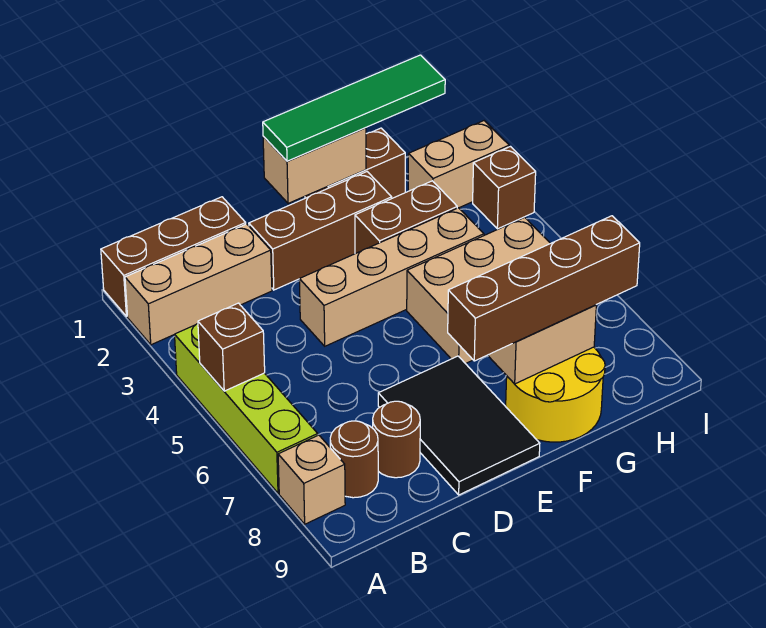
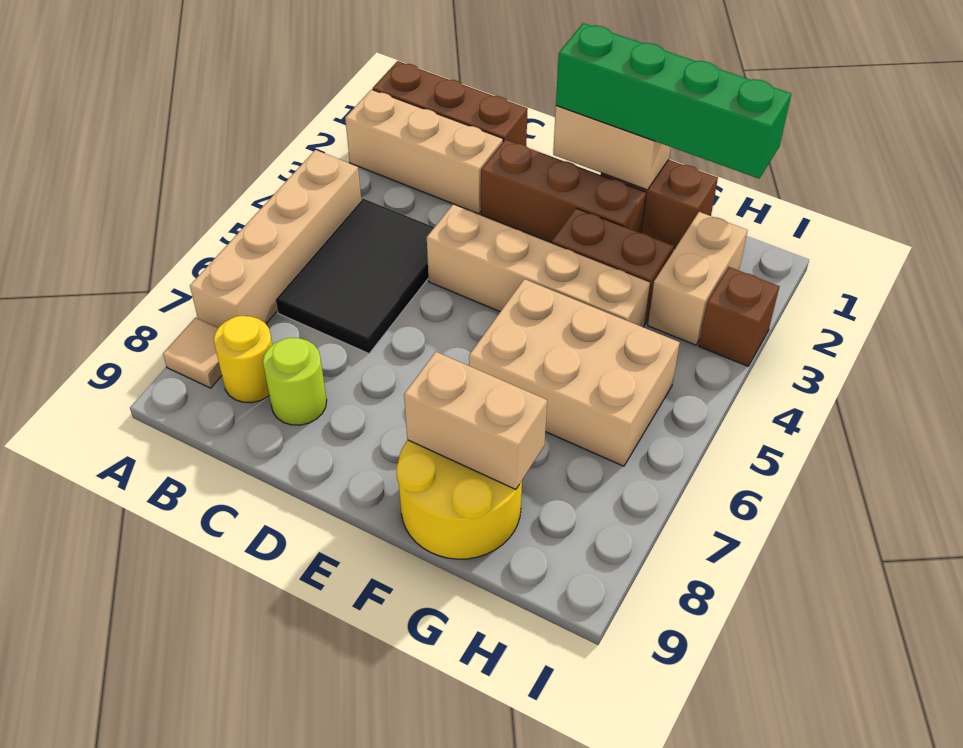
lime 1x4 brick [175,324,318,493] -> tan 1x4 brick [190,150,361,328]
brown 1x1 brick [198,303,265,391] -> none
tan 1x1 brick [278,435,345,524] -> tan 1x1 tile [163,318,222,388]
brown 1x1 round brick [330,421,378,498] -> yellow 1x1 round brick [214,316,272,403]
brown 1x1 round brick [373,401,420,478] -> lime 1x1 round brick [263,338,327,425]
black 2x3 tile [378,356,540,495] -> black 2x3 tile moved to [276,199,434,354]
green 1x4 tile [263,55,445,161] -> green 1x4 brick [556,23,791,179]
brown 1x4 brick [448,216,640,361] -> none
tan 1x2 brick [408,121,509,208] -> tan 1x2 brick turned to [648,212,748,345]

